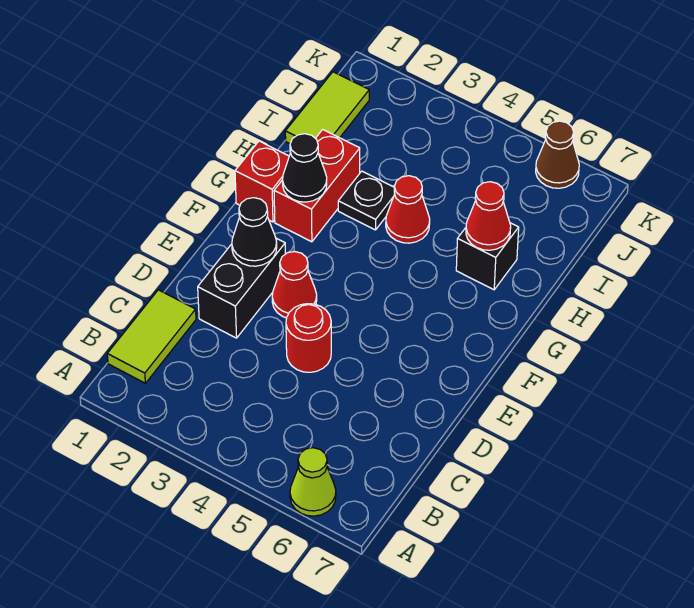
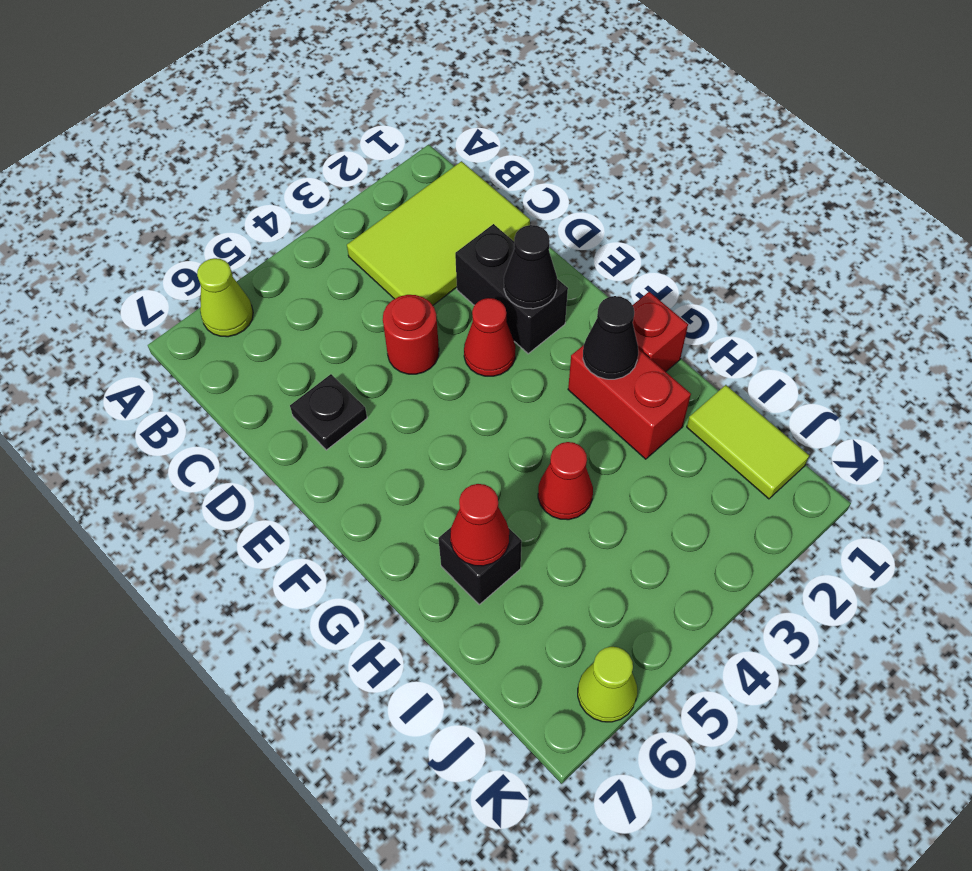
lime 1x2 tile [107,290,196,383] -> lime 2x3 tile [347,161,530,305]
black 1x1 plate [338,171,395,230] -> black 1x1 plate moved to [290,374,367,450]
brown 1x1 cone [536,121,579,188] -> lime 1x1 cone [578,647,637,722]

